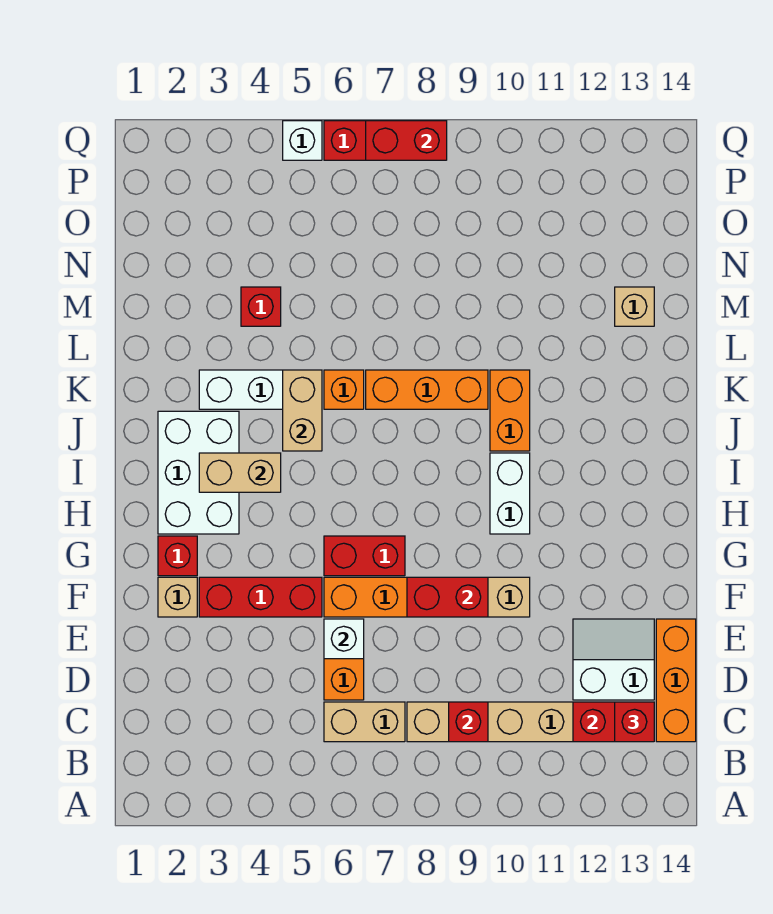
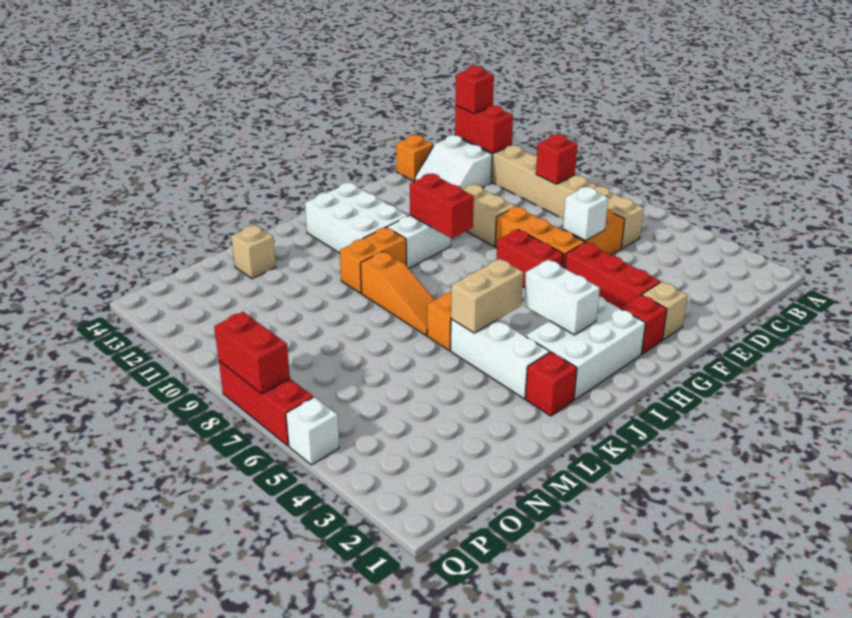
orange 1x3 brick [656,619,696,742] -> orange 1x1 brick [396,135,433,181]
red 1x2 brick [407,577,488,617] -> red 1x2 brick moved to [410,174,474,238]
tan 1x2 brick [199,453,281,492] -> white 1x2 brick [524,260,600,335]
none -> white 2x3 brick [305,183,408,253]
orange 1x3 brick [366,370,488,409] -> orange 1x3 slope [361,251,434,336]
red 1x1 brick [241,287,281,326] -> red 1x1 brick moved to [525,352,577,416]

